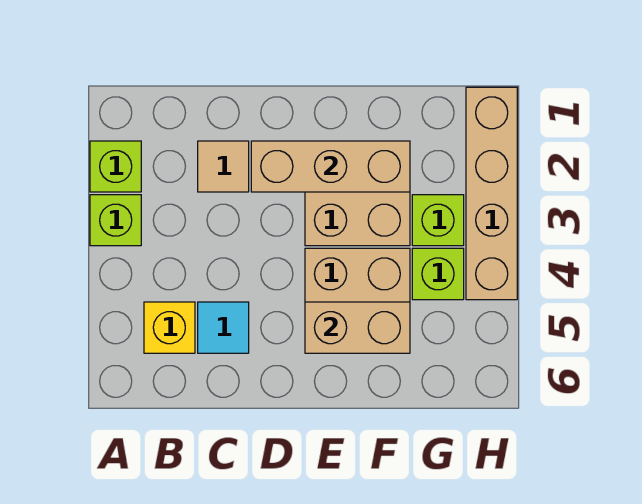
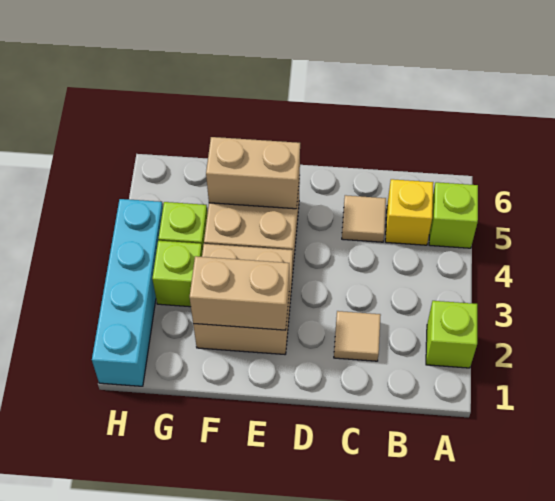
lime 1x1 brick [90,195,141,246] -> lime 1x1 brick moved to [429,182,478,248]
cyan 1x1 tile [198,302,249,353] -> tan 1x1 tile [342,195,386,242]
tan 1x3 brick [251,141,410,192] -> tan 1x2 brick [190,256,289,330]
tan 1x4 brick [466,87,517,300] -> cyan 1x4 brick [92,199,163,386]

